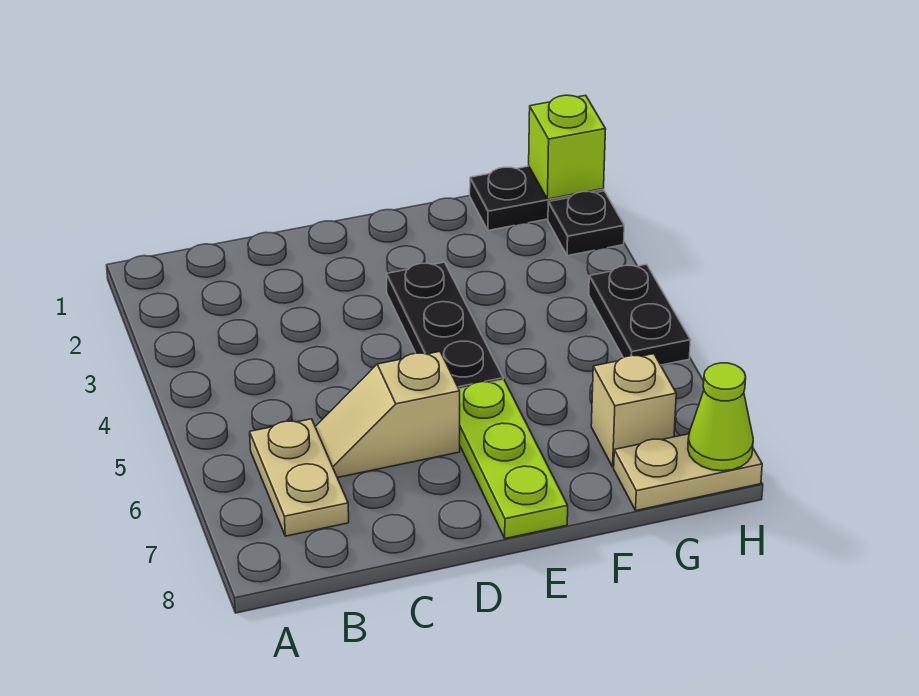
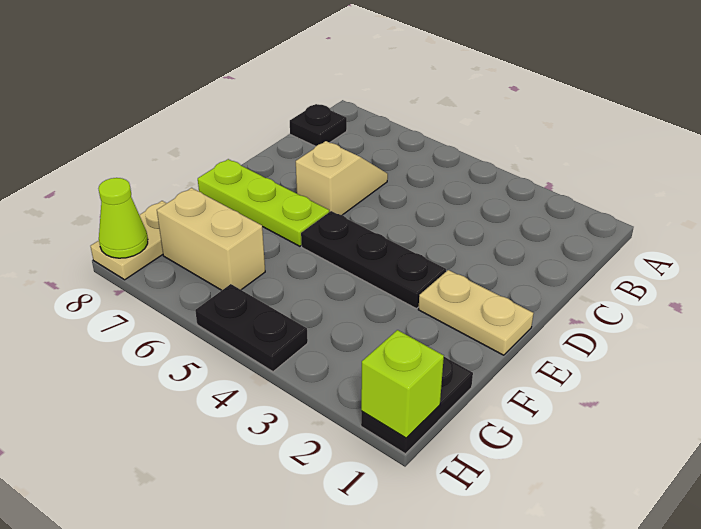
tan 1x2 plate [250,419,349,536] -> tan 1x2 plate moved to [418,270,534,355]
tan 1x1 brick [591,354,676,467] -> tan 1x2 brick [157,188,265,290]
black 1x1 plate [548,191,624,256] -> black 1x1 plate moved to [290,104,347,146]

